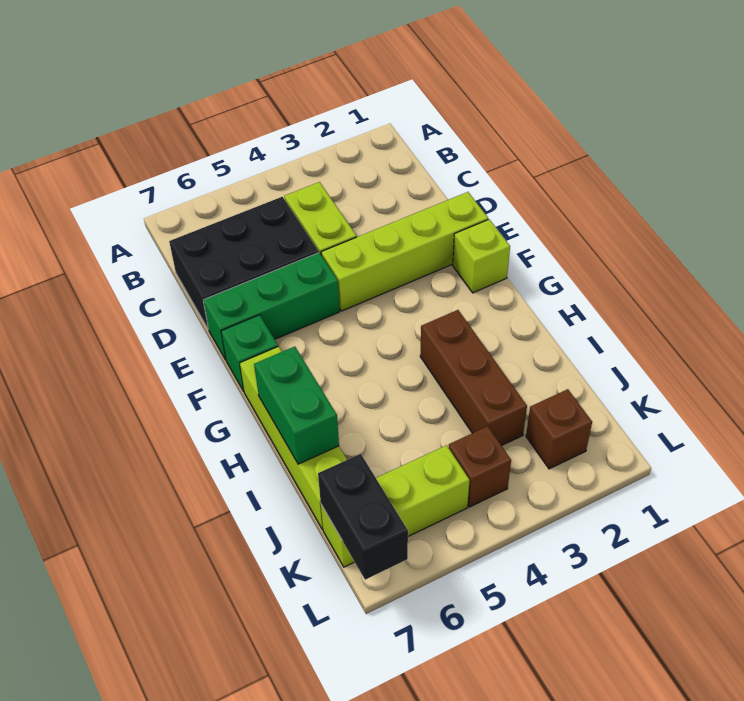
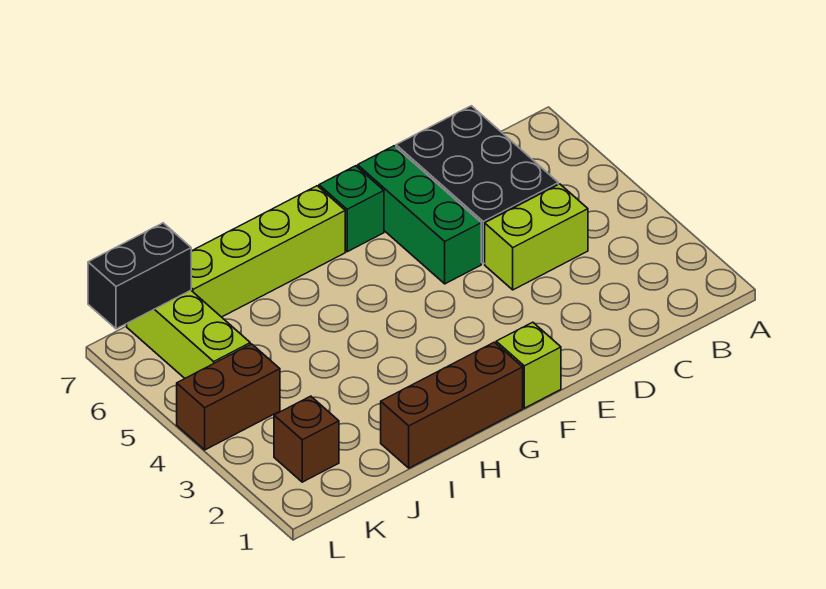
lime 1x4 brick [321,192,488,311] -> none
brown 1x3 brick [420,310,527,446] -> brown 1x3 brick moved to [381,342,523,468]
green 1x2 brick [254,347,339,464] -> none
brown 1x1 brick [449,426,511,507] -> brown 1x2 brick [177,344,280,450]

